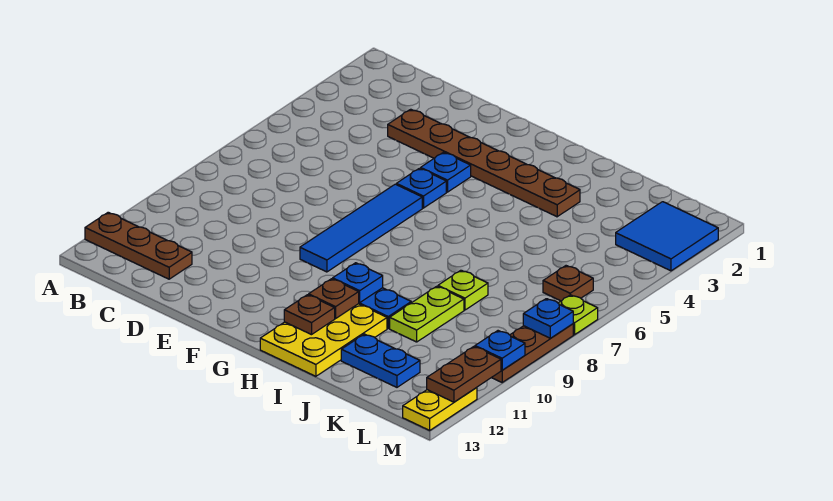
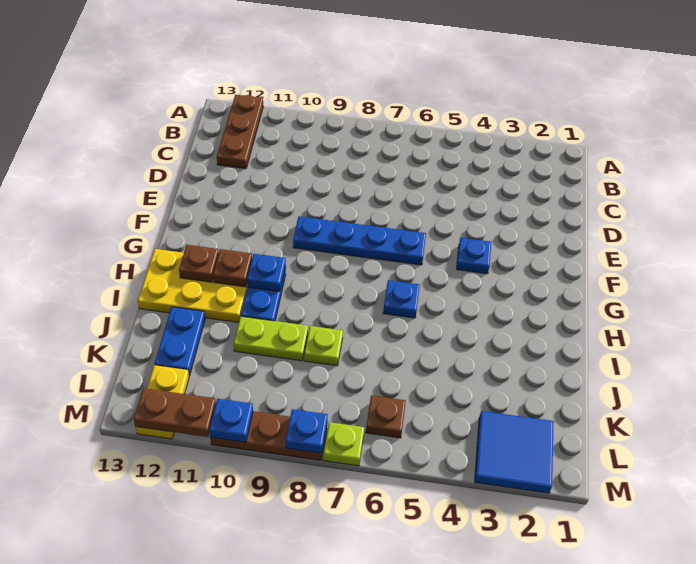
brown 1x6 plate [388,109,580,217] -> none
blue 1x1 plate [396,168,446,208] -> blue 1x1 plate moved to [383,280,420,318]
blue 1x4 tile [300,184,422,272] -> blue 1x4 plate [293,216,426,265]
yellow 1x2 plate [403,388,477,430] -> yellow 1x2 plate turned to [136,365,189,439]

